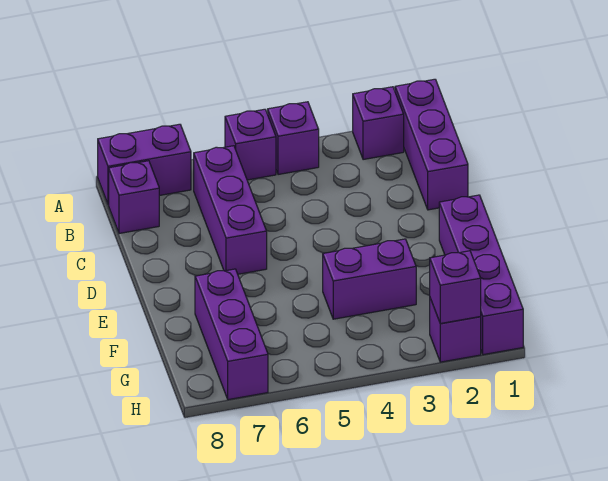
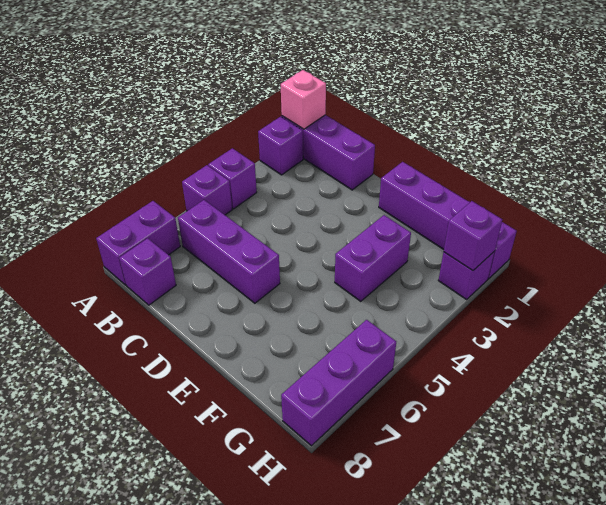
none -> pink 1x1 brick [281,70,326,129]
purple 1x3 brick [195,269,268,400] -> purple 1x3 brick turned to [281,320,396,446]

